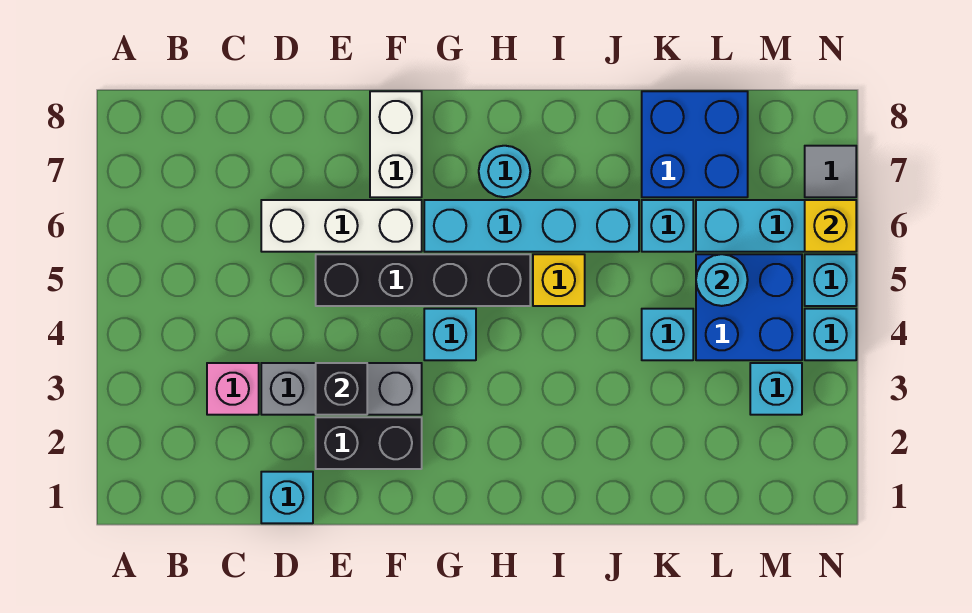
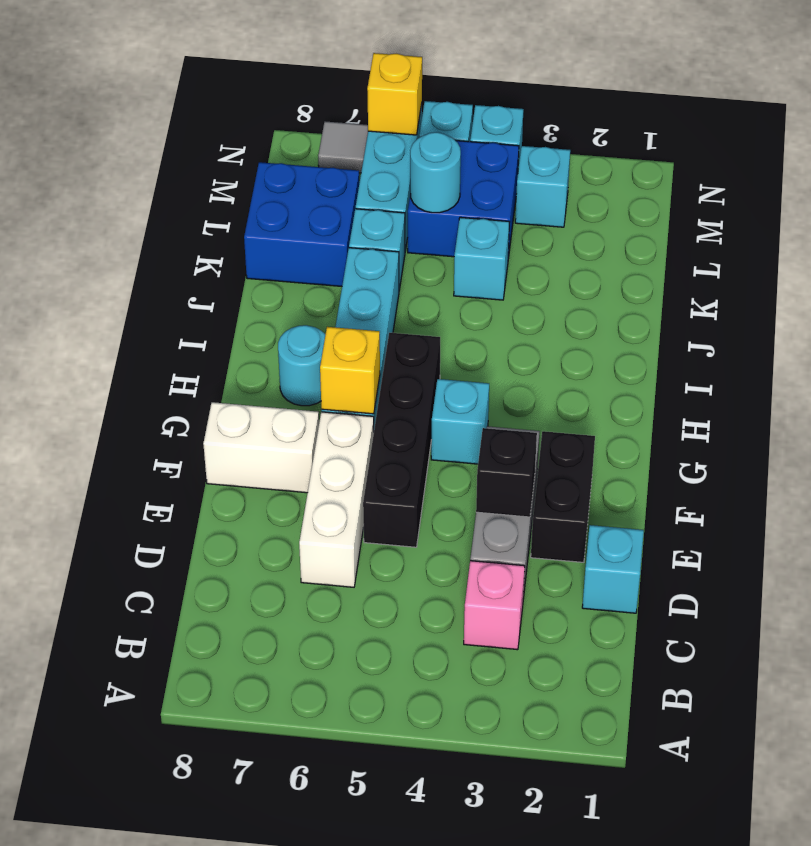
yellow 1x1 brick [533,254,585,306] -> yellow 1x1 brick moved to [320,327,380,414]

